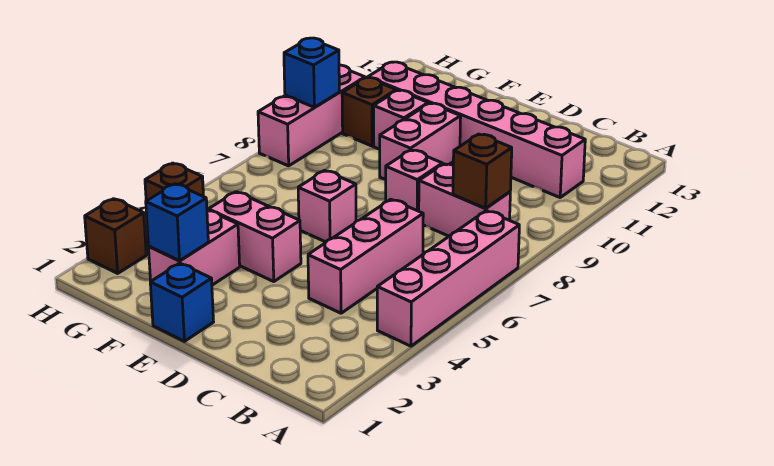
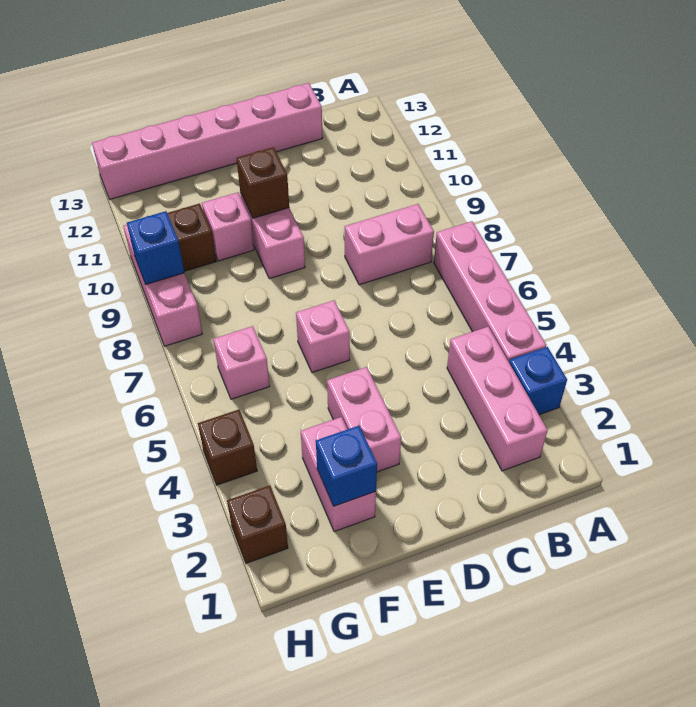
brown 1x1 brick [453,134,512,208] -> brown 1x1 brick moved to [237,147,289,218]
pink 1x6 brick [368,62,585,197] -> pink 1x6 brick moved to [92,83,323,199]
pink 1x3 brick [308,199,423,313] -> pink 1x3 brick moved to [447,327,548,471]
pink 1x1 brick [386,150,442,211] -> pink 1x1 brick moved to [213,326,270,399]
blue 1x1 brick [150,263,213,341] -> blue 1x1 brick moved to [509,347,567,415]
pink 1x2 brick [208,192,301,281] -> pink 1x2 brick turned to [327,367,401,472]

